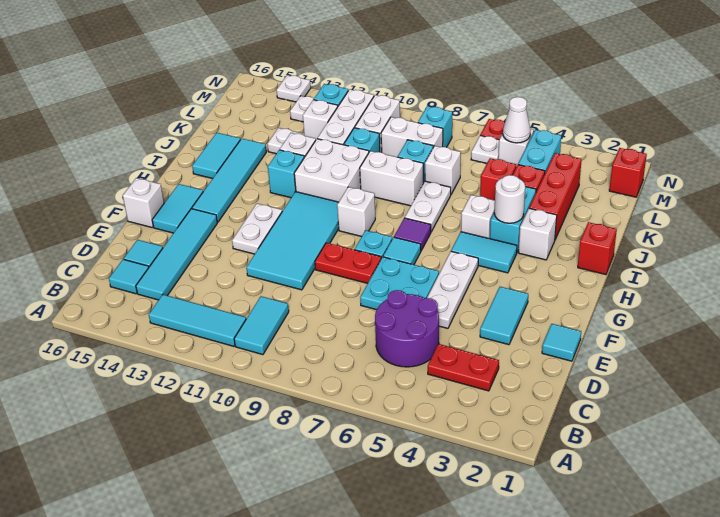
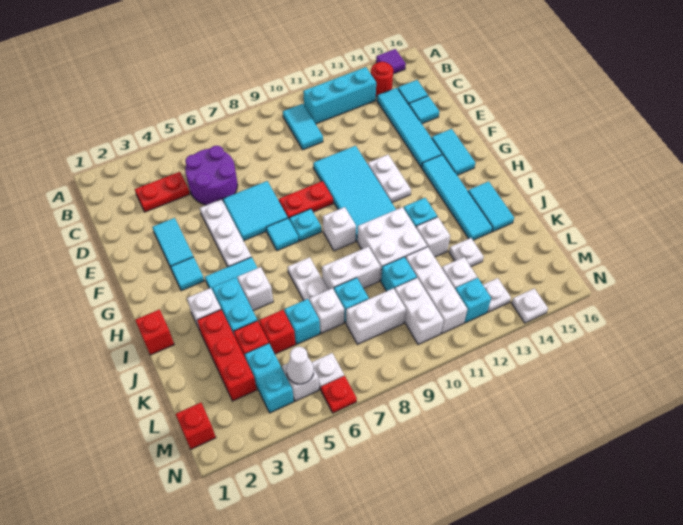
cyan 1x3 tile [149,294,246,346] -> cyan 1x3 brick [303,67,376,124]
none -> red 1x1 round brick [371,62,393,97]
cyan 1x1 tile [542,324,581,361] -> cyan 1x1 tile moved to [171,257,204,291]
cyan 2x2 plate [360,257,439,310] -> cyan 2x2 tile [223,181,288,241]
white 1x1 brick [123,178,164,227] -> none
purple 1x1 tile [394,218,431,251] -> purple 1x1 tile moved to [376,49,406,74]
white 1x1 round brick [494,175,525,223] -> none
cyan 1x1 brick [418,106,452,147] -> cyan 1x1 brick moved to [284,299,320,344]

